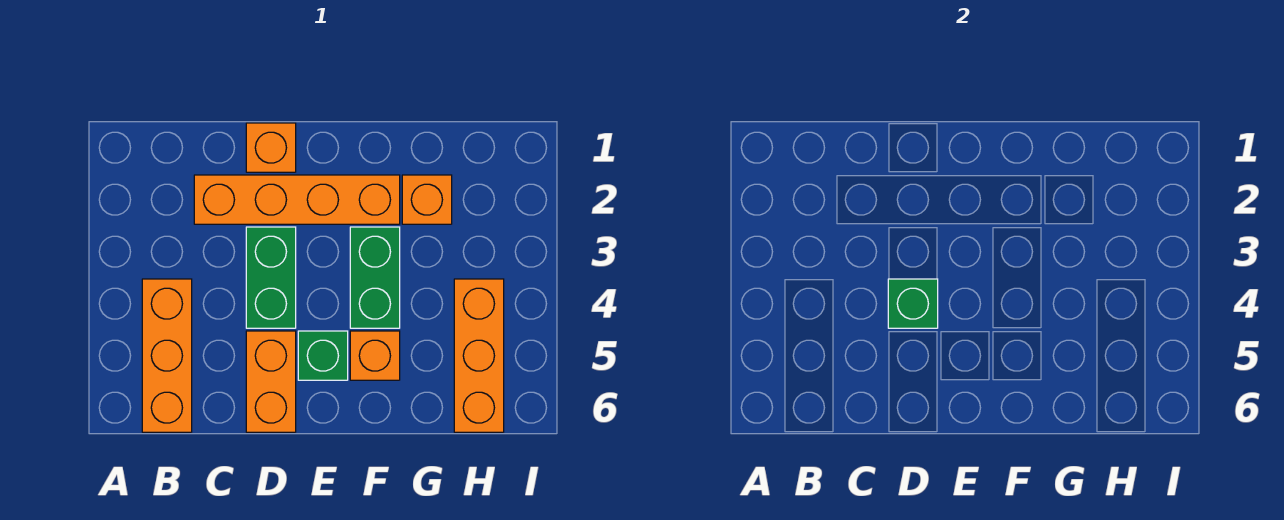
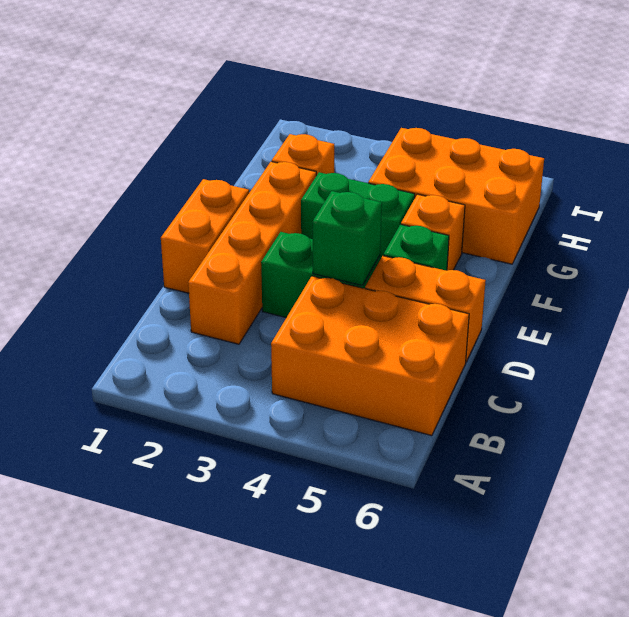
orange 1x3 brick [142,279,192,432] -> orange 2x3 brick [271,276,469,436]
orange 1x1 brick [246,123,296,172] -> orange 1x2 brick [161,179,249,293]
orange 1x3 brick [454,279,504,432] -> orange 2x3 brick [368,128,544,264]

